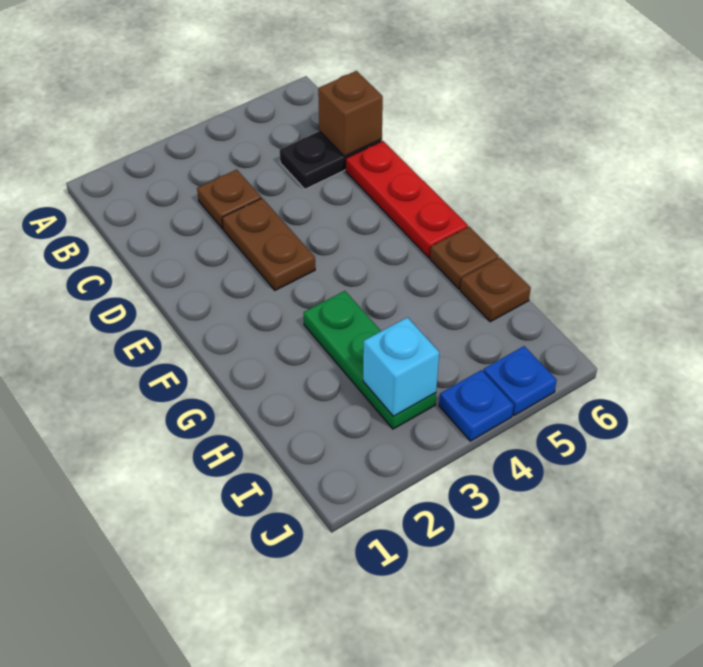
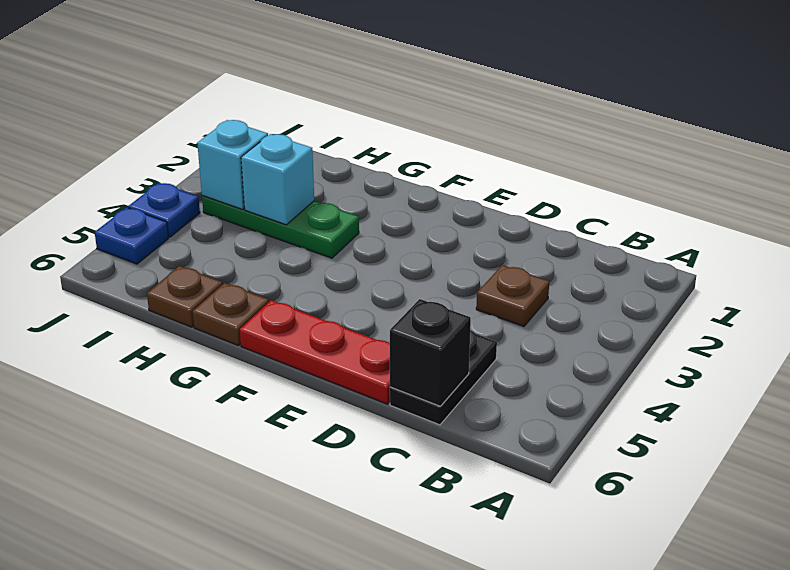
brown 1x1 brick [318,71,383,156] -> black 1x1 brick [390,299,471,406]
brown 1x2 plate [222,198,315,290] -> none
none -> cyan 1x1 brick [241,134,314,225]

